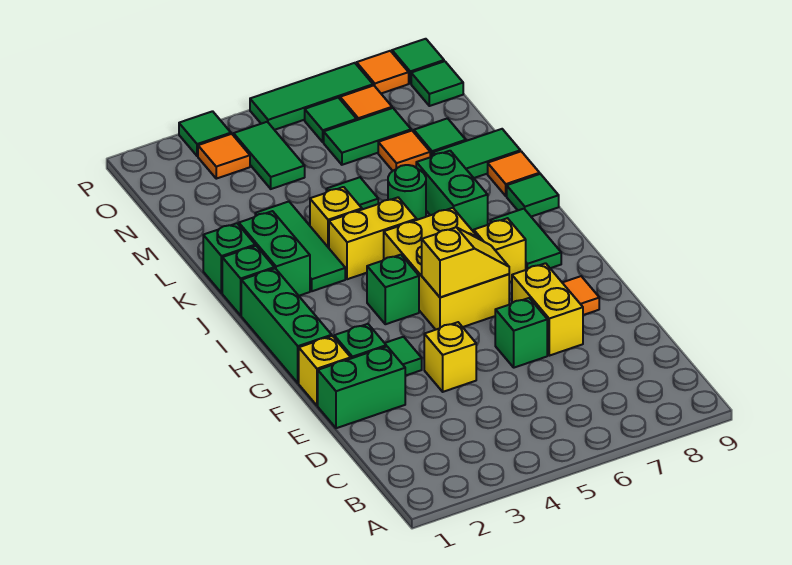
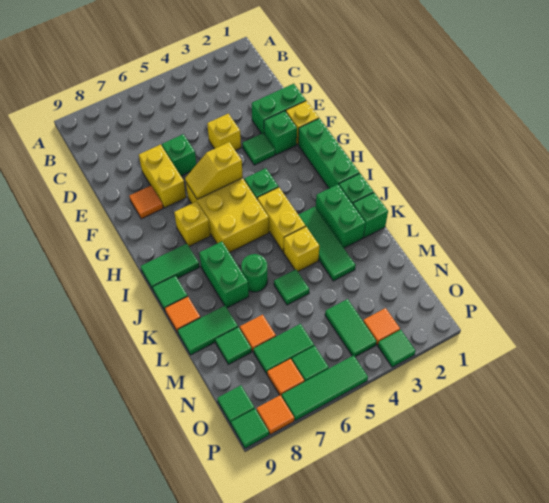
green 1x2 tile [490,209,561,270] -> green 1x2 tile turned to [141,244,199,290]
yellow 1x2 brick [329,198,417,279] -> yellow 1x2 brick turned to [257,187,306,252]

